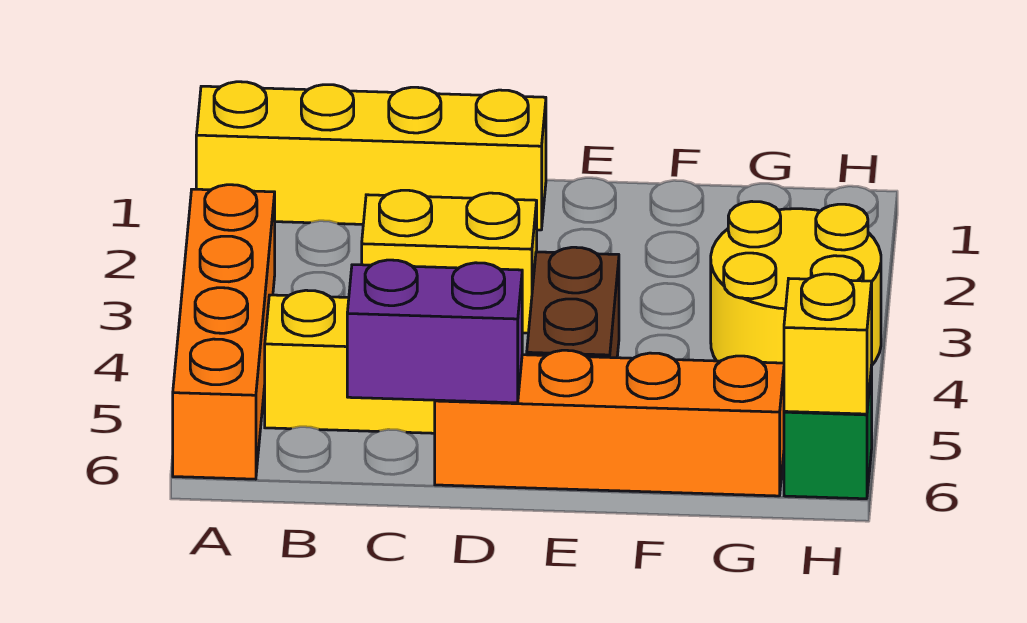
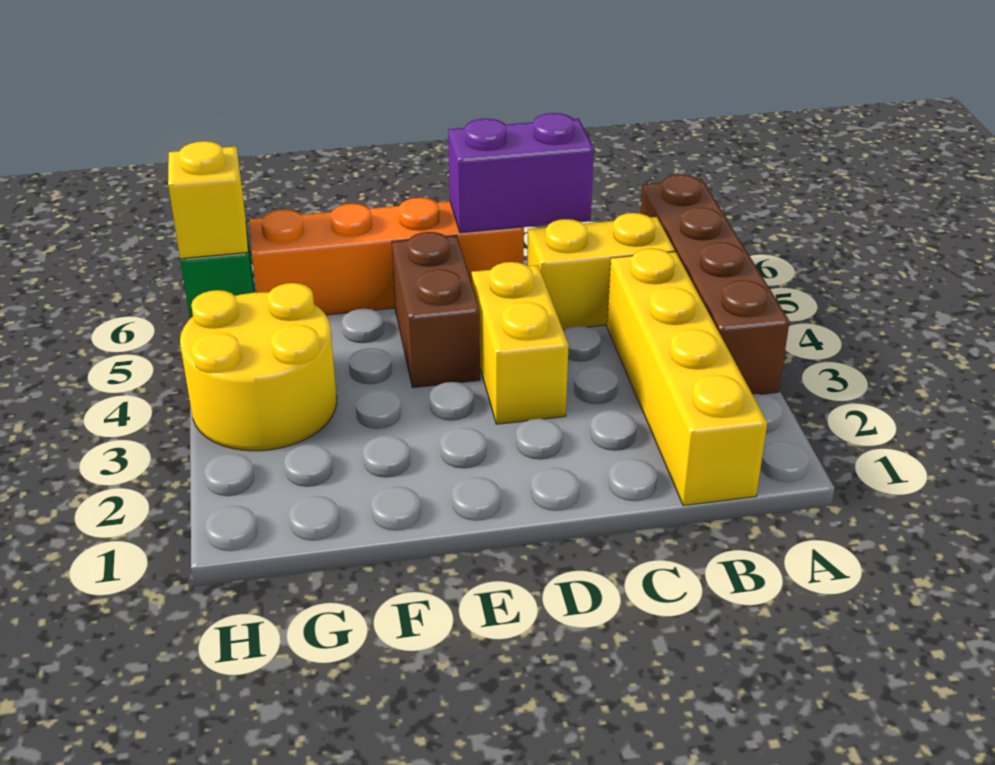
yellow 1x4 brick [196,82,546,230] -> yellow 1x4 brick turned to [607,248,767,506]
orange 1x4 brick [173,185,275,479] -> brown 1x4 brick [640,175,790,394]
yellow 1x2 brick [362,190,537,333] -> yellow 1x2 brick turned to [471,262,569,424]

